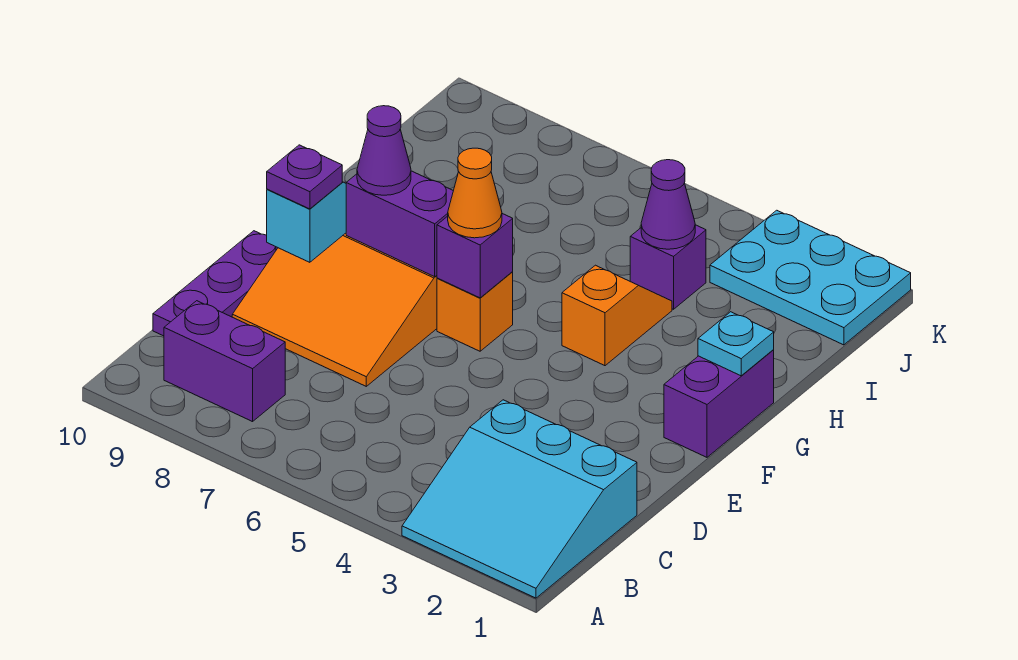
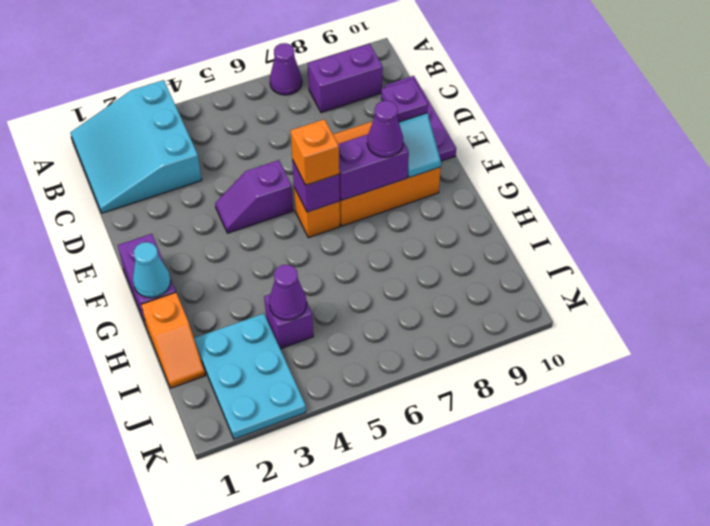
cyan 3x3 slope [402,400,637,598] -> cyan 3x3 slope turned to [70,80,202,213]
none -> purple 1x1 cone [270,43,302,95]
none -> purple 1x2 slope [215,160,293,233]
orange 1x1 cone [448,148,502,238] -> orange 1x1 brick [291,119,339,185]
cyan 1x1 plate [698,312,774,376] -> cyan 1x1 cone [133,242,171,298]
orange 1x2 slope [562,265,672,366] -> orange 1x2 slope moved to [141,292,205,388]
cyan 2x3 plate [710,210,911,345] -> cyan 2x3 plate turned to [194,314,306,439]

